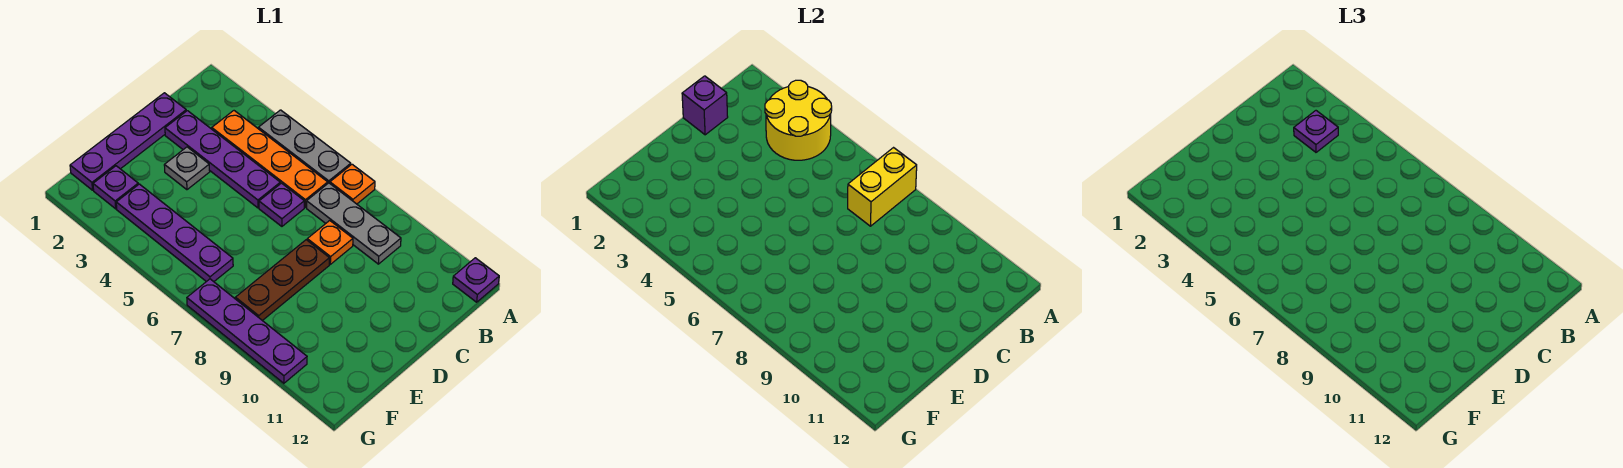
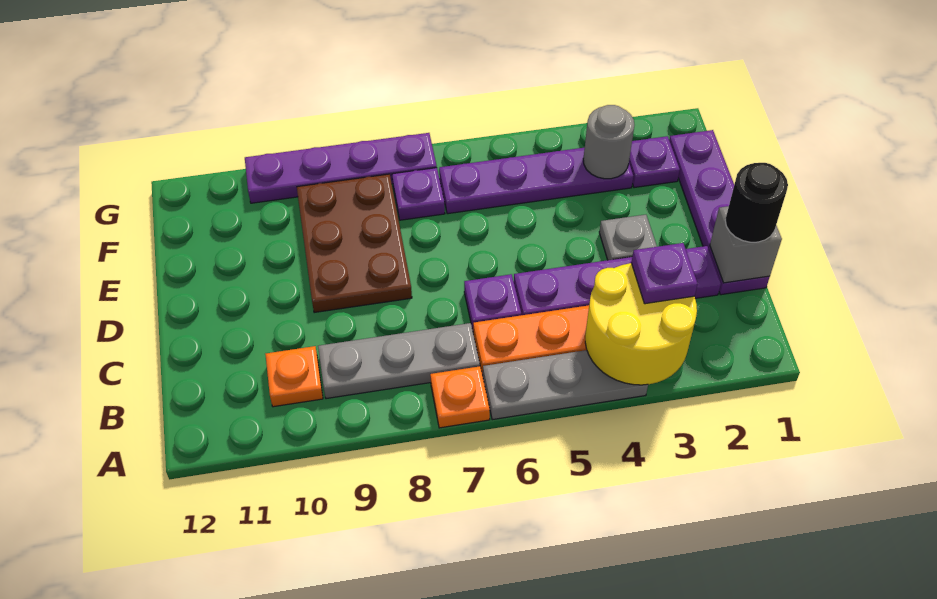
yellow 1x2 brick [848,148,917,226] -> none
purple 1x1 plate [453,258,499,302] -> purple 1x1 plate moved to [392,168,445,220]
purple 1x1 brick [682,76,728,135] -> grey 1x1 brick [710,206,782,283]
none -> black 1x1 round brick [725,163,788,242]
orange 1x1 plate [307,221,353,264] -> orange 1x1 plate moved to [265,346,323,407]
brown 1x3 plate [235,240,329,321] -> brown 2x3 plate [297,174,412,313]
none -> grey 1x1 round brick [583,105,634,179]

